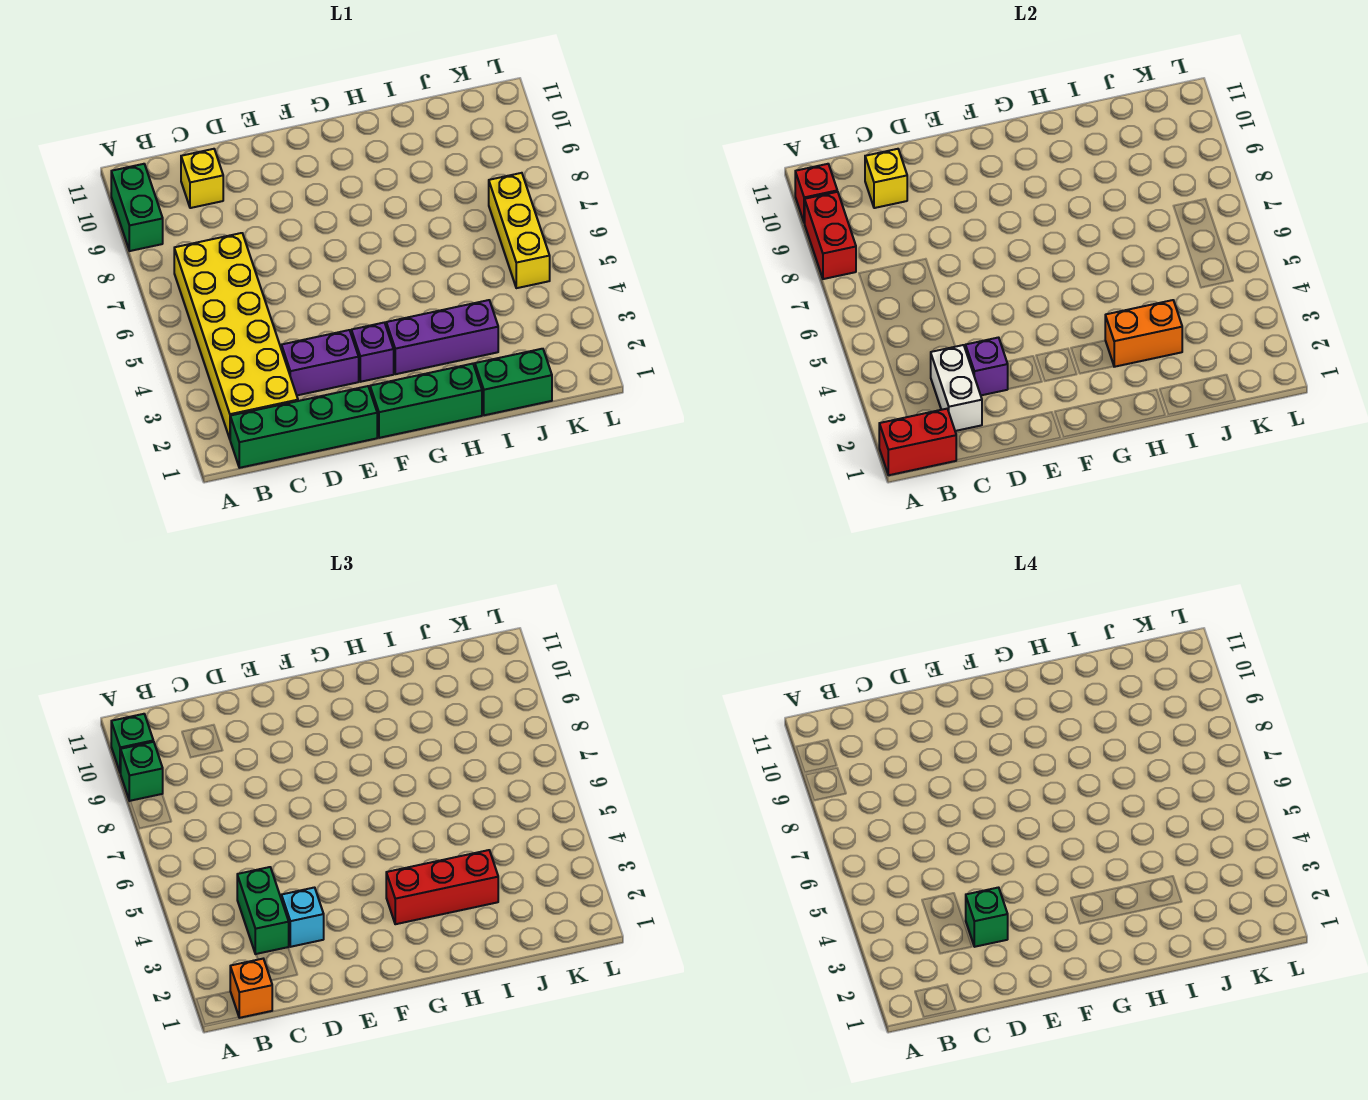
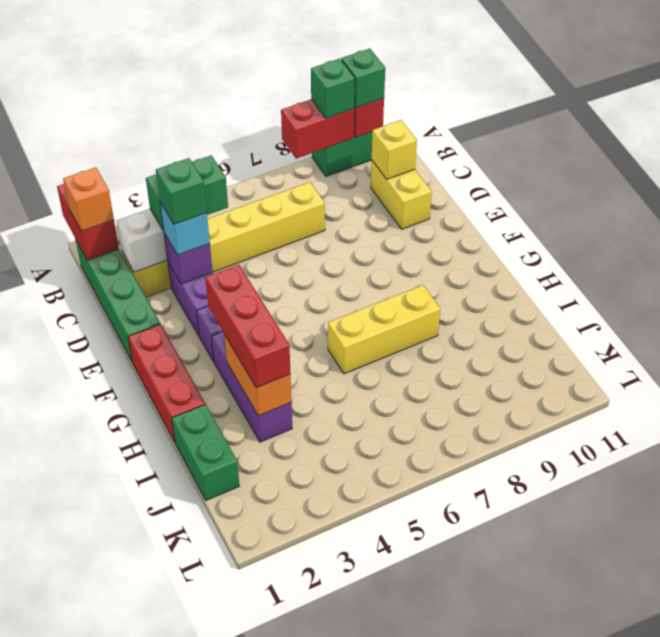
yellow 2x6 brick [174,233,298,439] -> yellow 1x6 brick [122,182,325,297]
yellow 1x1 brick [181,149,223,208] -> yellow 1x2 brick [371,161,432,229]
green 1x3 brick [370,364,482,438] -> red 1x3 brick [128,324,205,442]
yellow 1x3 brick [489,173,550,288] -> yellow 1x3 brick moved to [328,285,440,374]

